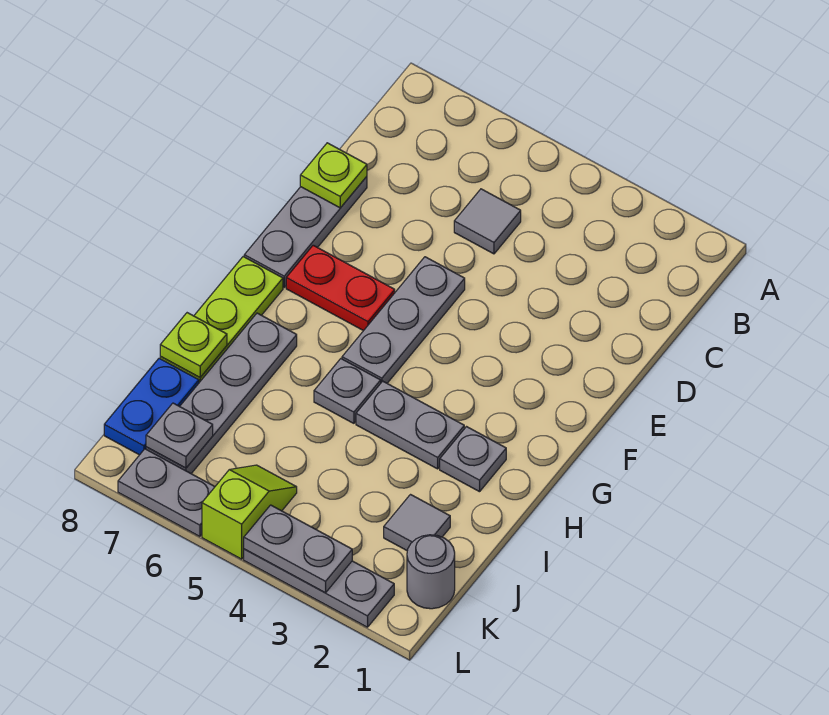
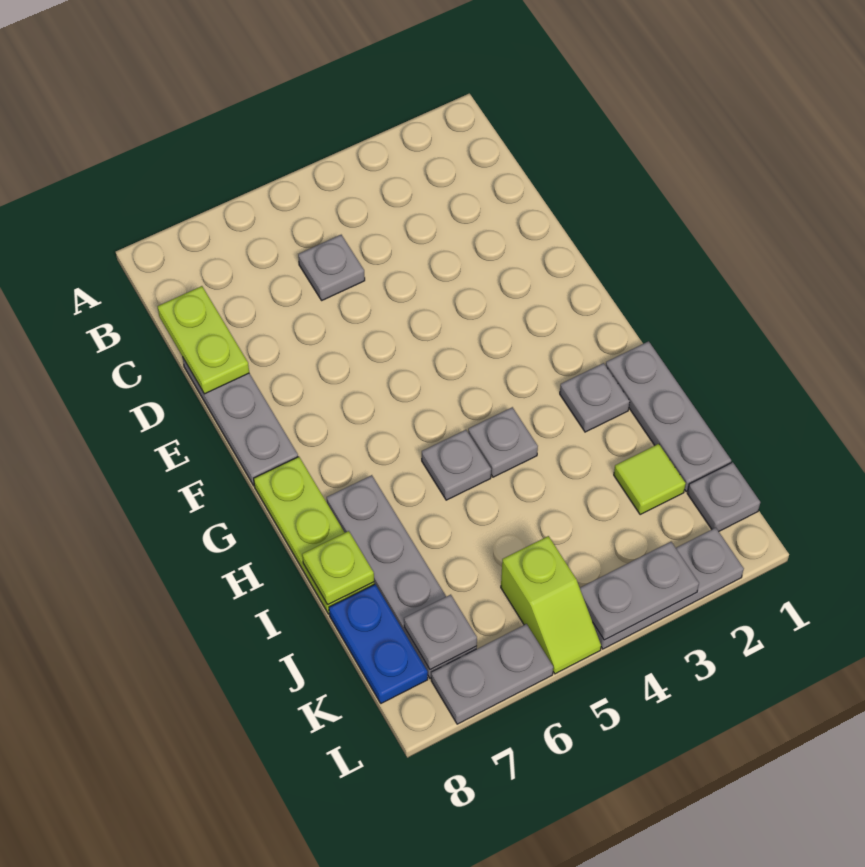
grey 1x1 tile [454,189,521,254] -> grey 1x1 plate [298,235,365,300]
lime 1x1 plate [300,143,367,208] -> lime 1x2 plate [157,286,249,394]
grey 1x3 plate [342,257,465,383] -> grey 1x3 plate moved to [606,341,731,492]
red 1x2 plate [286,245,395,331] -> none
grey 1x2 plate [356,381,464,469] -> grey 1x1 plate [468,407,538,477]
grey 1x1 tile [384,495,450,551] -> lime 1x1 tile [614,444,686,515]
grey 1x1 round brick [407,535,455,609] -> grey 1x1 plate [687,462,760,531]
lime 1x2 slope [202,465,297,559] -> lime 1x2 slope turned to [501,536,601,674]

